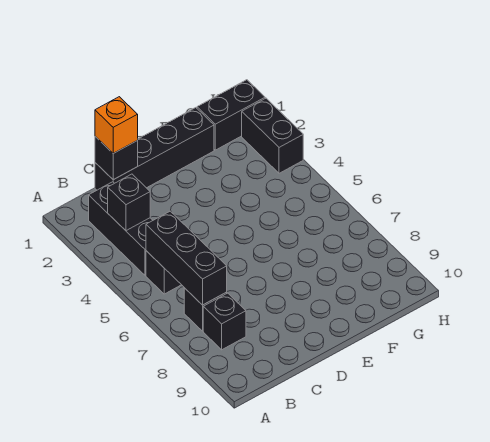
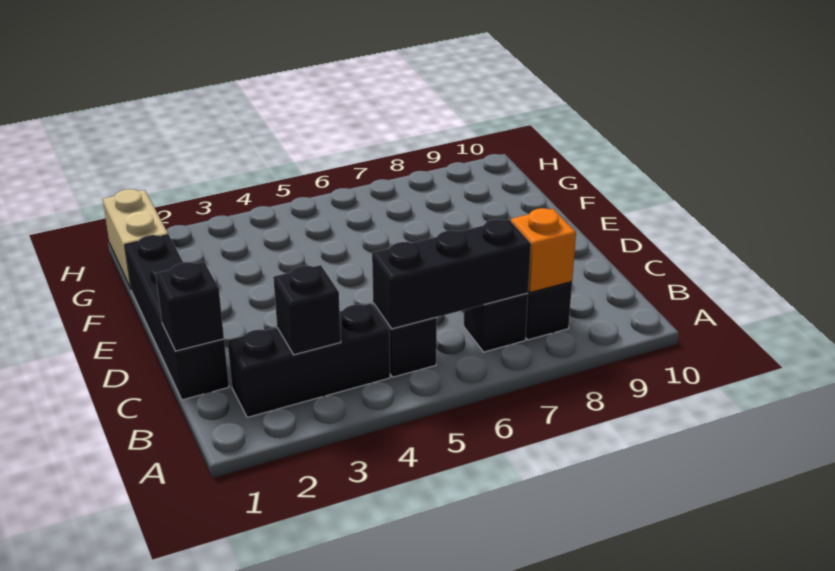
orange 1x1 brick [95,97,138,153] -> orange 1x1 brick moved to [511,208,576,292]
black 1x2 brick [197,80,265,150] -> tan 1x2 brick [103,189,168,289]
black 1x2 brick [242,98,303,173] -> none

